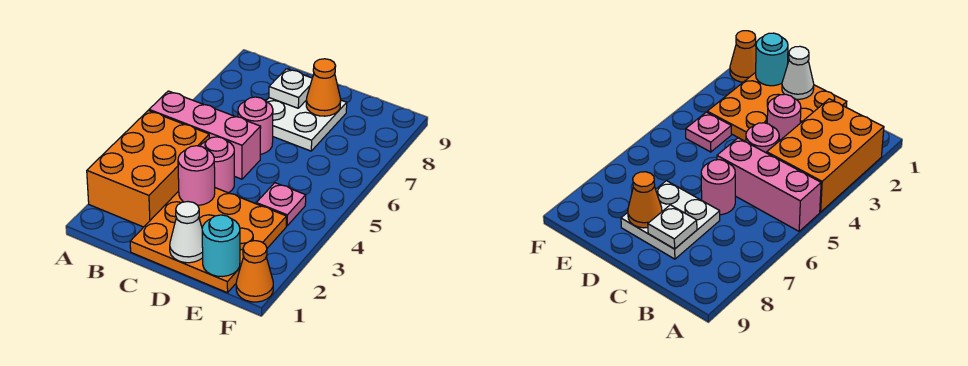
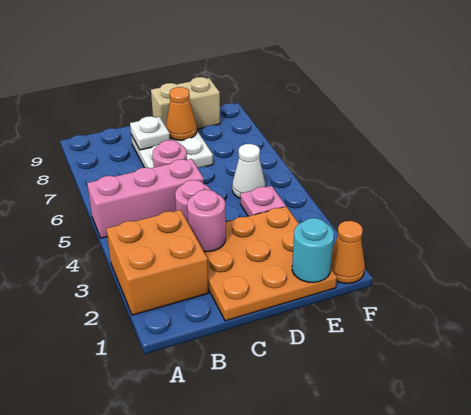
orange 2x3 brick [87,110,209,227] -> orange 2x2 brick [106,210,209,315]
white 1x1 cone [170,202,203,263] -> white 1x1 cone moved to [232,144,265,198]
none -> tan 1x2 brick [151,77,220,129]

